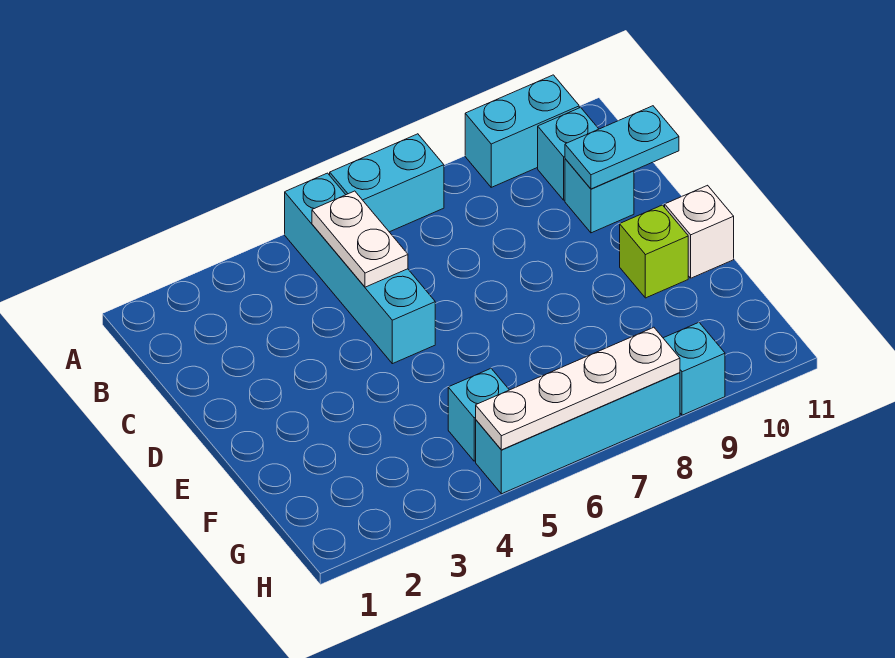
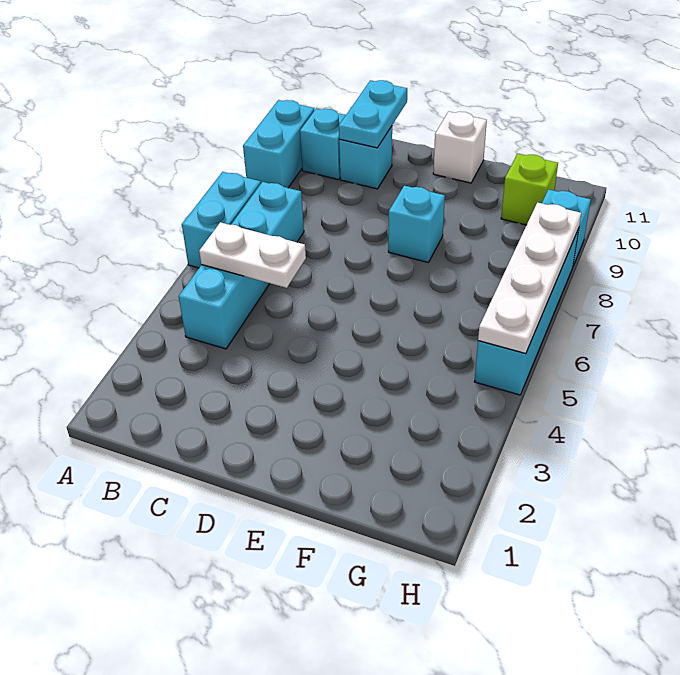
cyan 1x4 brick [285,173,435,364] -> cyan 1x4 brick turned to [179,182,304,349]
lime 1x1 brick [620,205,688,298] -> lime 1x1 brick moved to [501,154,558,225]
cyan 1x1 brick [448,369,509,461] -> cyan 1x1 brick moved to [388,186,445,262]

